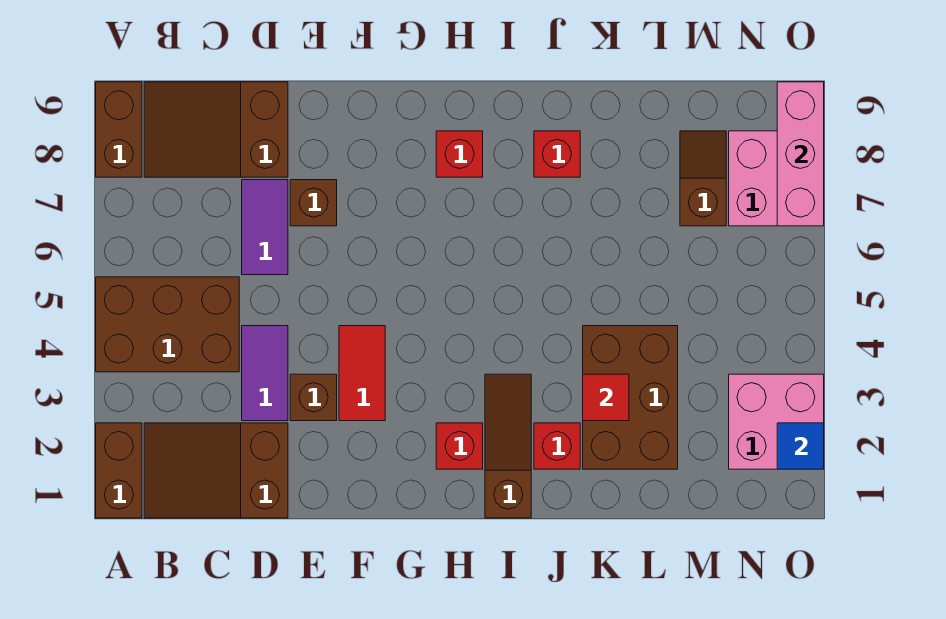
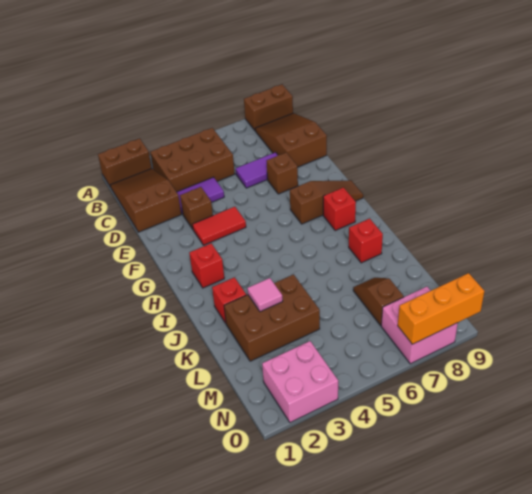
brown 2x3 brick [96,277,239,372] -> brown 2x3 brick turned to [150,128,235,192]
brown 1x3 slope [485,374,531,518] -> brown 1x3 slope moved to [290,180,363,224]
red 1x1 tile [583,374,629,421] -> pink 1x1 tile [247,278,283,312]
brown 1x2 slope [680,131,726,226] -> brown 1x2 slope turned to [353,278,404,325]
blue 1x1 tile [777,423,824,469] -> none
pink 1x3 brick [777,82,824,226] -> orange 1x3 brick [398,273,484,344]

